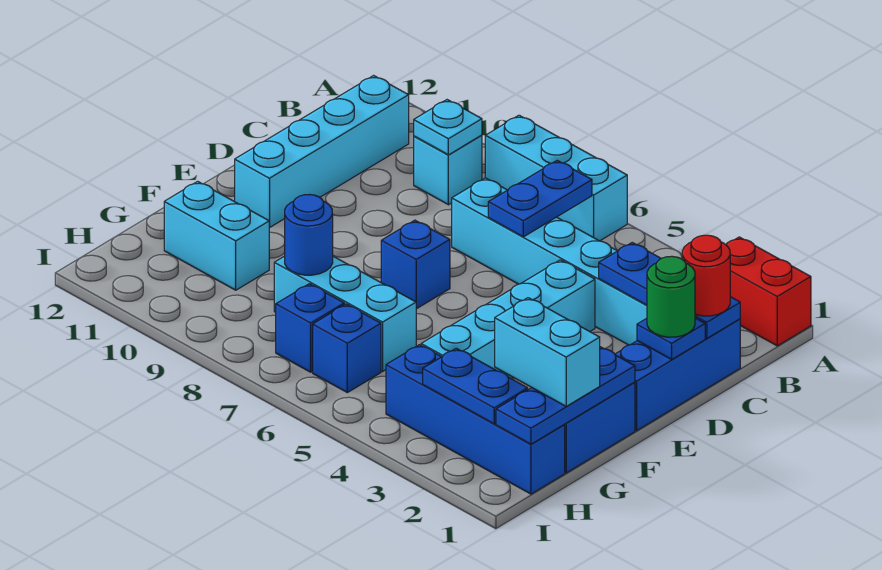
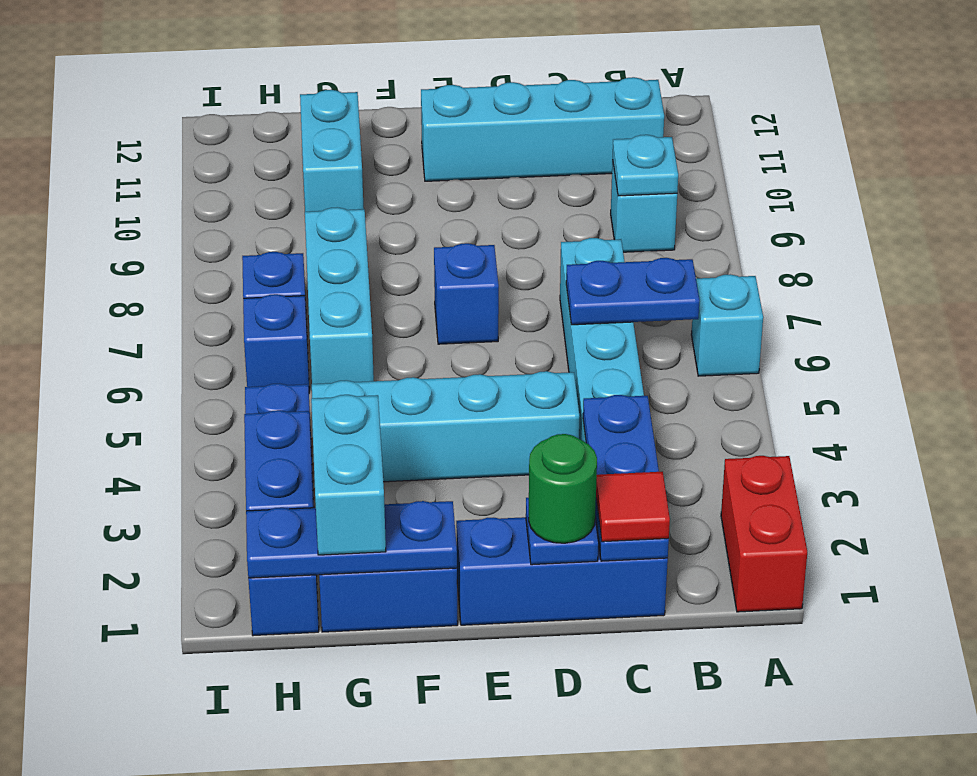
cyan 1x3 brick [485,115,627,241] -> cyan 1x1 brick [691,274,763,376]
red 1x1 round brick [682,235,730,316] -> red 1x1 tile [596,472,670,542]
blue 1x1 round brick [285,195,333,275] -> none

